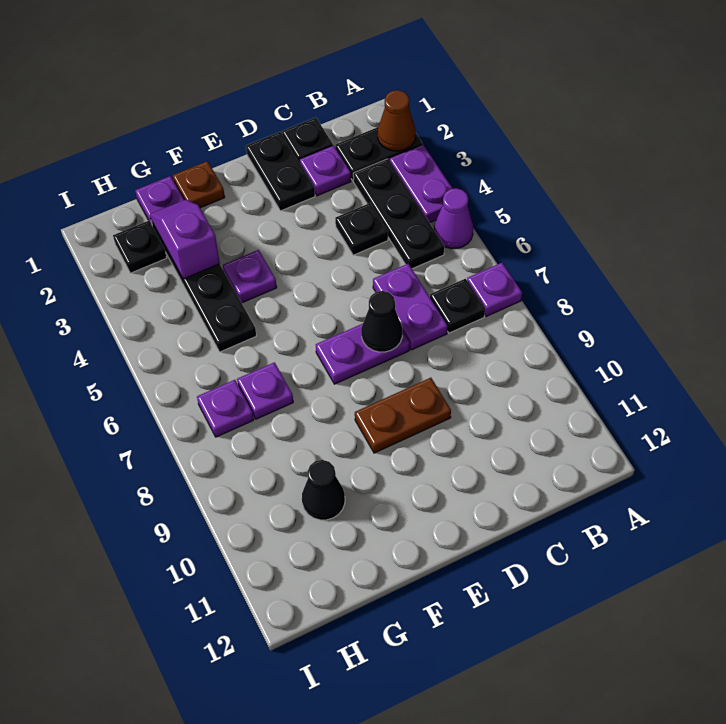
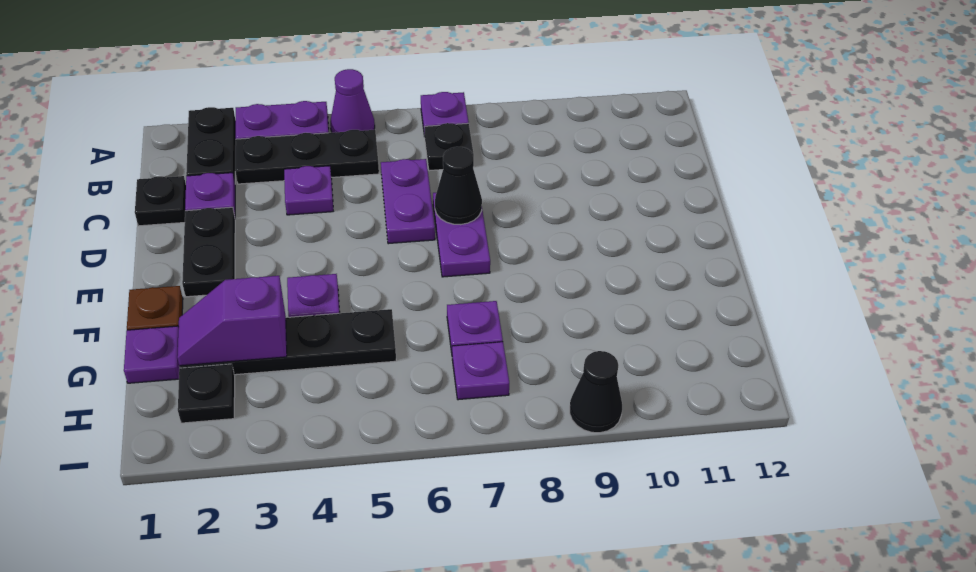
brown 1x1 cone [378,90,416,151] -> none
black 1x1 plate [335,203,388,255] -> purple 1x1 plate [284,166,333,215]
purple 1x2 plate [373,264,448,350] -> purple 1x2 plate turned to [381,159,435,244]
black 1x2 plate [246,132,315,211] -> black 1x2 plate turned to [182,207,235,297]
brown 1x2 plate [355,378,451,453] -> none
black 1x1 cone [302,460,345,520] -> black 1x1 cone moved to [570,351,622,433]

